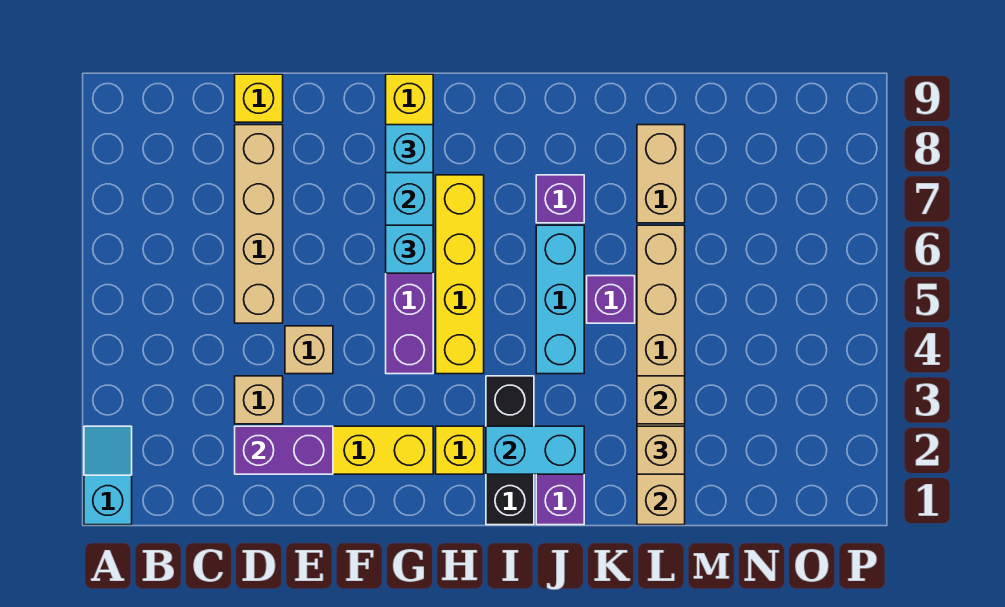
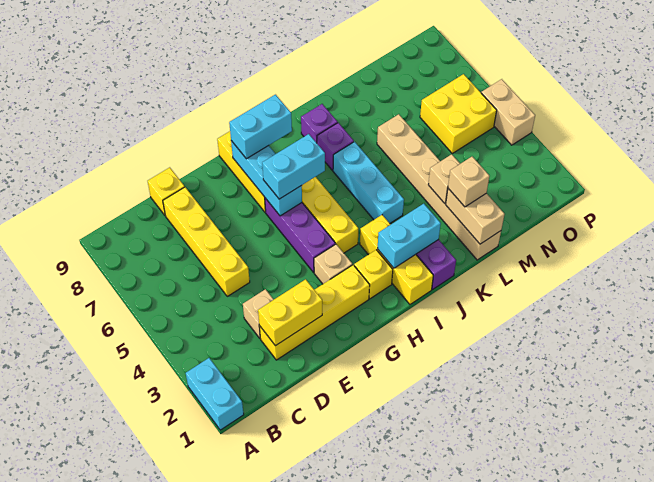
cyan 1x2 slope [84,426,132,525] -> cyan 1x2 brick [186,358,244,430]
purple 1x2 brick [235,426,333,474] -> yellow 1x2 brick [258,279,322,346]
tan 1x4 brick [235,125,283,323] -> yellow 1x4 brick [163,187,250,296]
tan 1x1 brick [285,326,333,374] -> tan 1x1 brick moved to [314,244,352,284]
cyan 1x1 brick [386,225,433,273] -> cyan 1x2 brick [262,134,325,199]
cyan 1x1 brick [386,125,433,173] -> cyan 1x2 brick [229,95,292,159]
black 1x3 brick [486,376,534,525] -> yellow 1x3 brick [360,215,433,304]
purple 1x1 brick [587,276,635,323] -> purple 1x1 brick moved to [301,104,338,143]
tan 1x2 brick [637,125,685,223] -> tan 1x2 brick moved to [481,79,535,145]
none -> yellow 2x2 brick [420,74,497,153]

